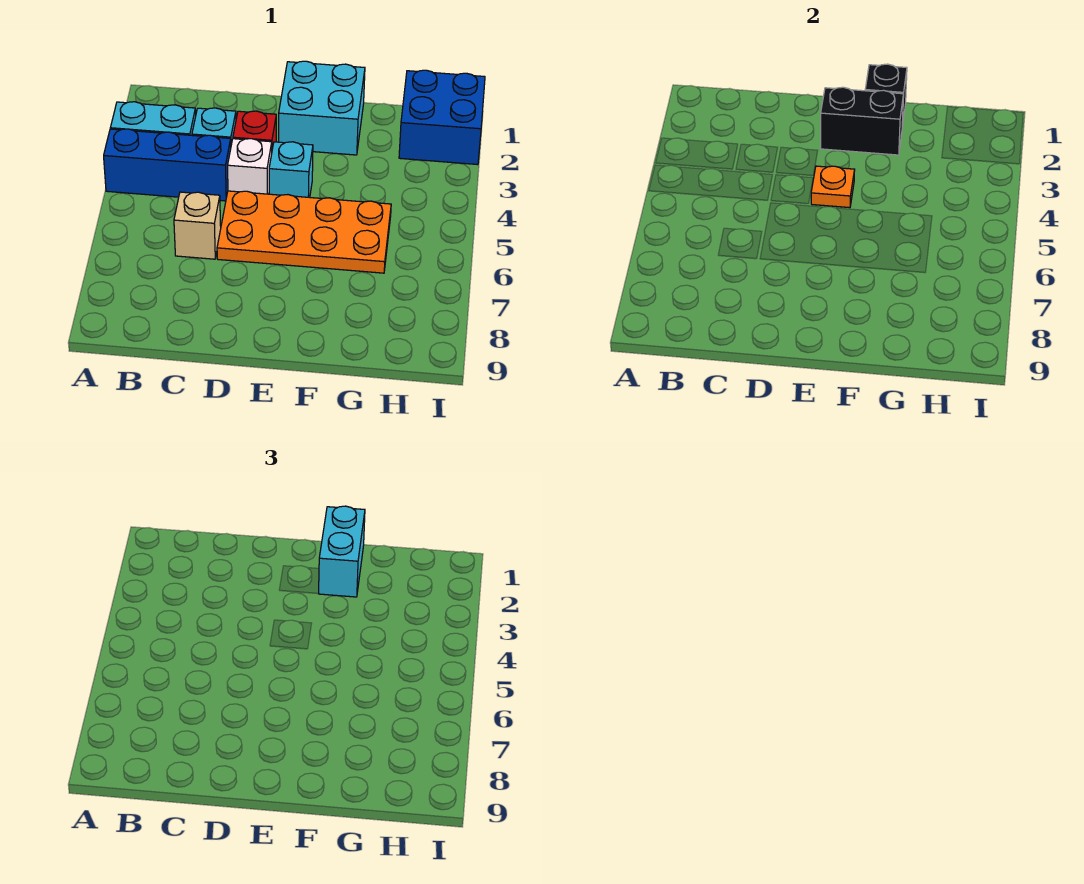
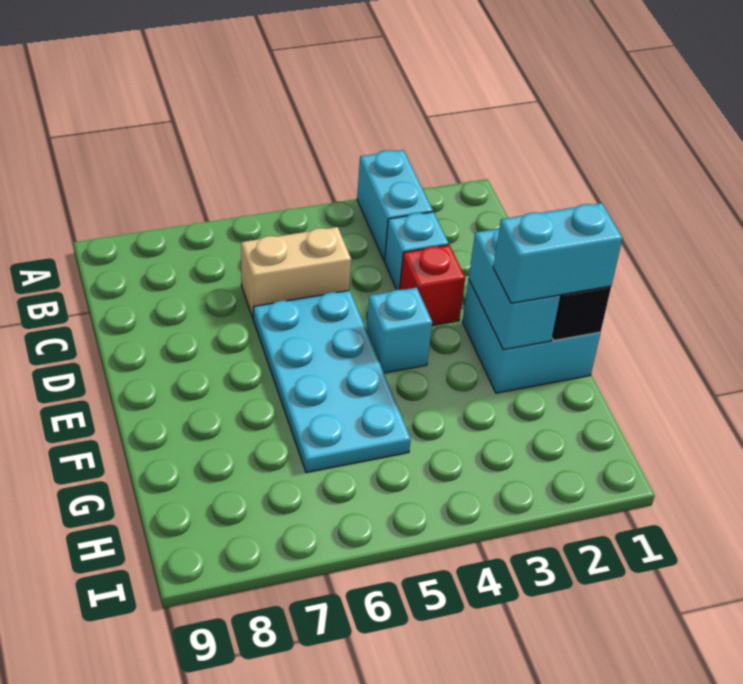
blue 1x3 brick [104,129,231,201] -> none
tan 1x1 brick [174,192,221,259] -> tan 1x2 brick [241,227,351,318]
white 1x1 brick [228,139,272,194] -> none
orange 2x4 plate [217,191,391,273] -> cyan 2x4 plate [253,290,411,472]
black 1x2 brick [821,87,903,155] -> cyan 1x2 brick [469,228,560,350]
orange 1x1 plate [811,166,855,208] -> none
blue 2x2 brick [399,70,485,165] -> none

